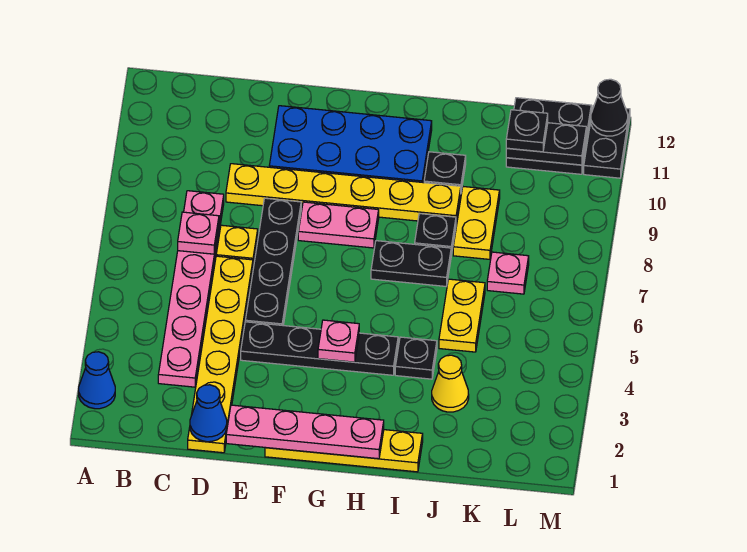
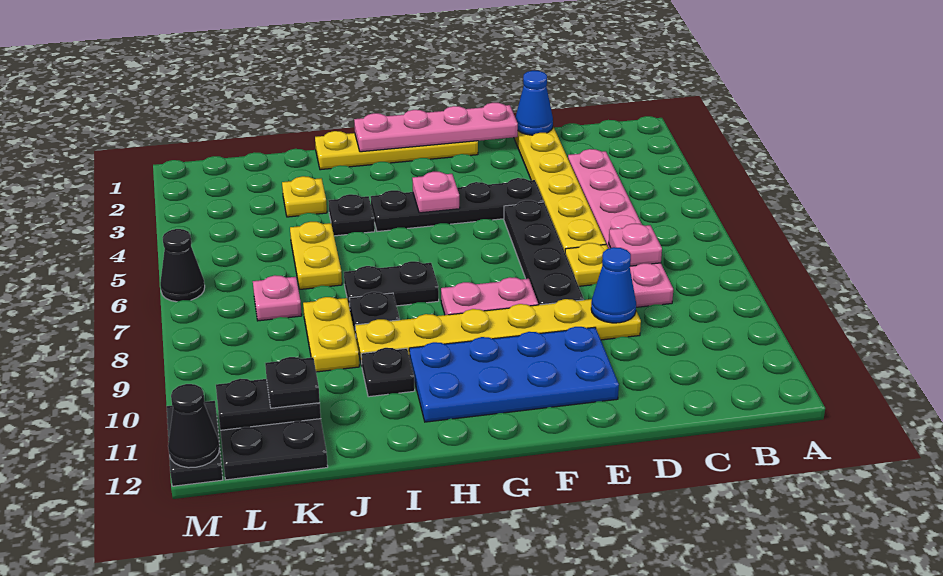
blue 1x1 cone [79,352,115,409] -> blue 1x1 cone moved to [591,247,636,323]
yellow 1x1 cone [432,355,469,412] -> yellow 1x1 plate [282,176,327,217]
none -> black 1x1 cone [160,229,205,302]

